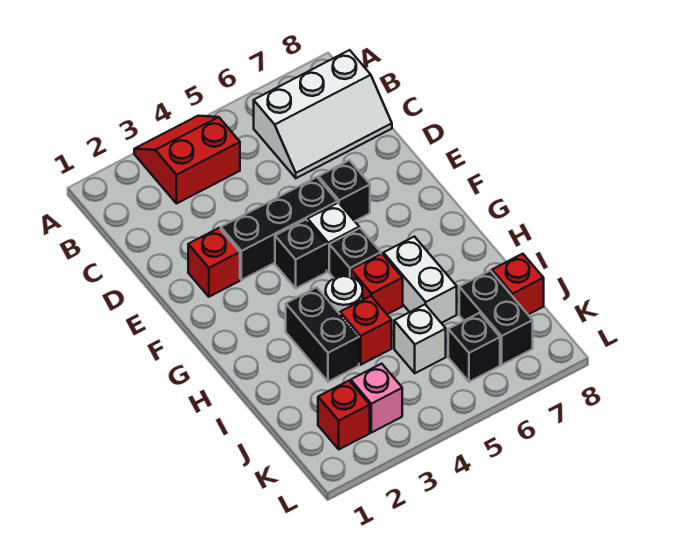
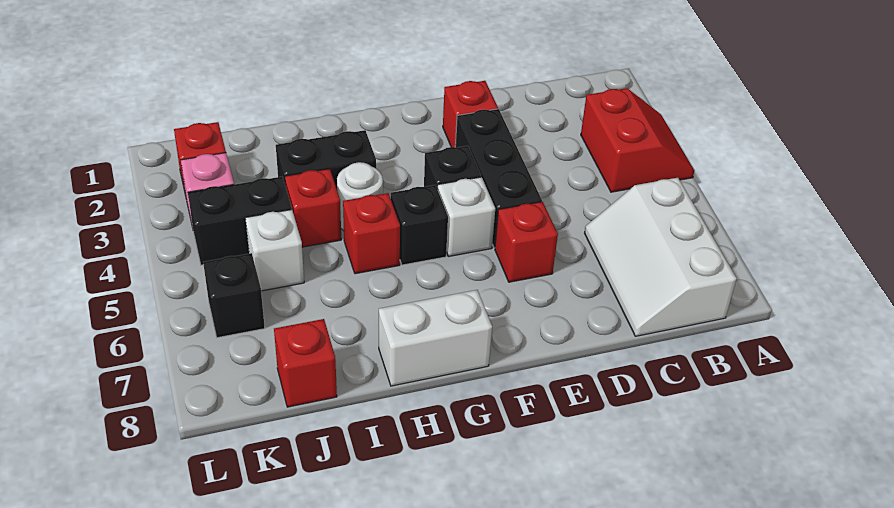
black 1x1 brick [319,160,370,221] -> red 1x1 brick [495,202,558,282]
white 1x2 brick [383,237,457,323] -> white 1x2 brick moved to [379,290,492,386]
black 1x2 brick [459,271,533,365] -> black 1x2 brick moved to [188,177,292,265]

